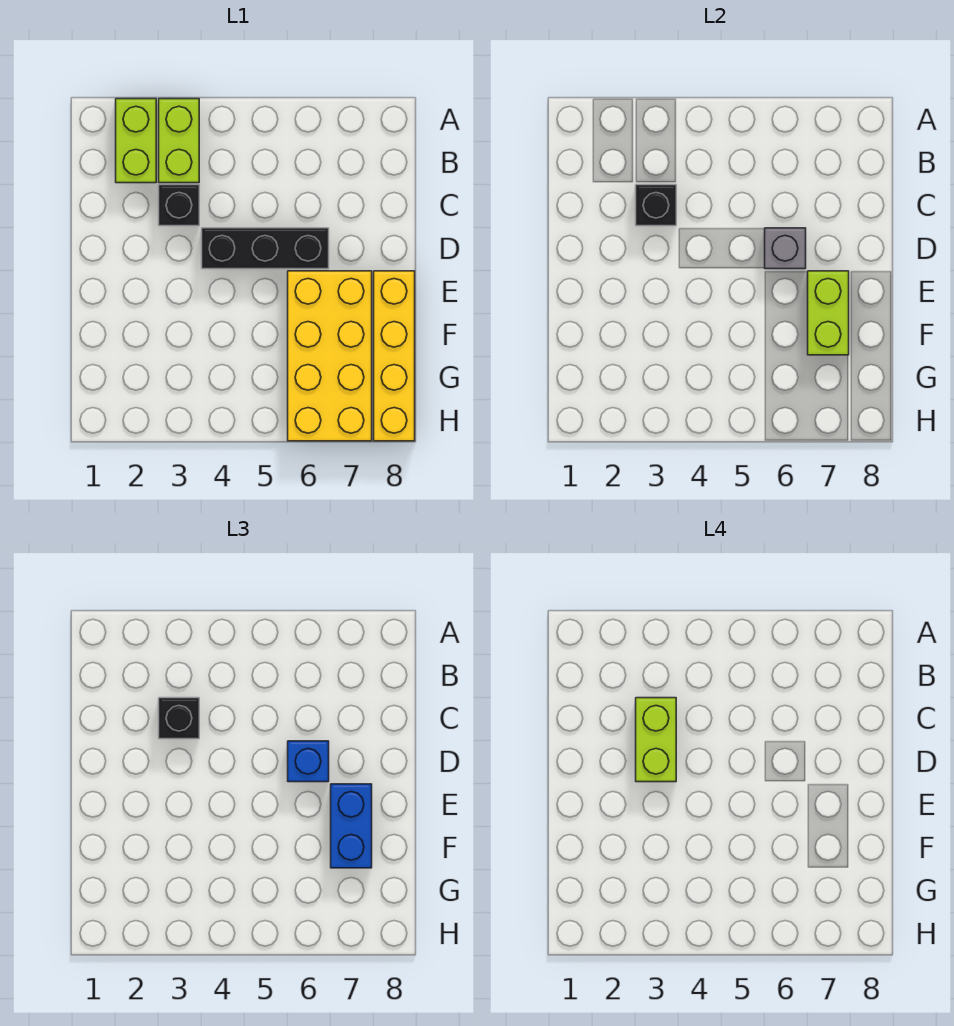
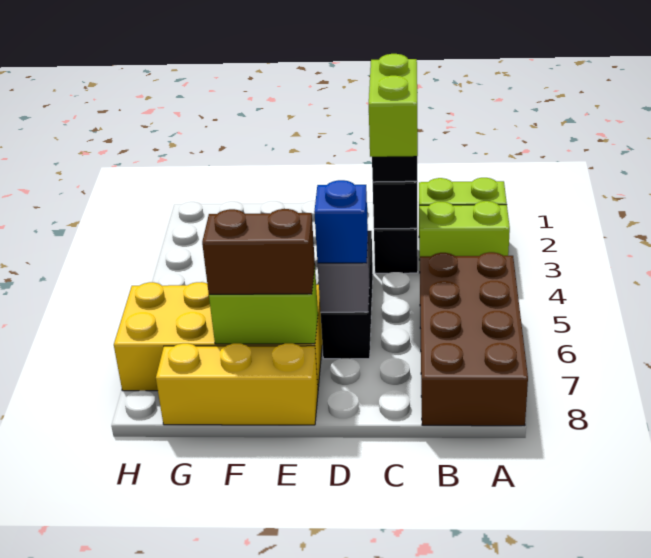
none -> brown 2x4 brick [420,252,528,426]
lime 1x2 brick [636,698,676,782] -> lime 1x2 brick turned to [369,54,418,157]
blue 1x2 brick [331,784,372,868] -> brown 1x2 brick [202,209,315,294]
yellow 1x4 brick [374,271,415,441] -> yellow 1x3 brick [156,343,318,425]

